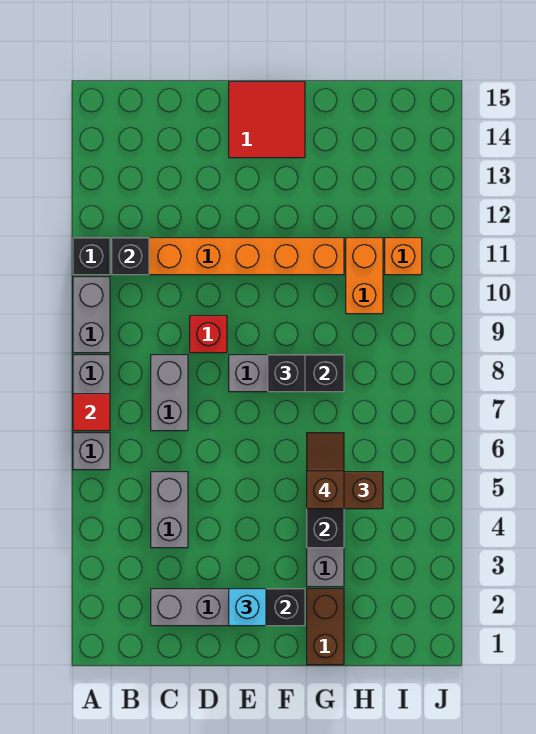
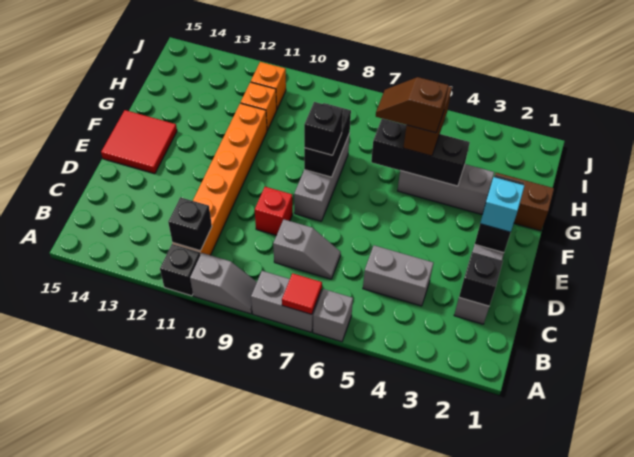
grey 1x2 brick [73,277,110,353] -> grey 1x2 slope [190,253,257,314]
none -> black 1x1 brick [459,252,503,306]
grey 1x2 brick [151,355,188,431] -> grey 1x2 slope [273,220,341,279]
orange 1x2 brick [346,238,383,314] -> orange 1x1 brick [241,82,277,130]

